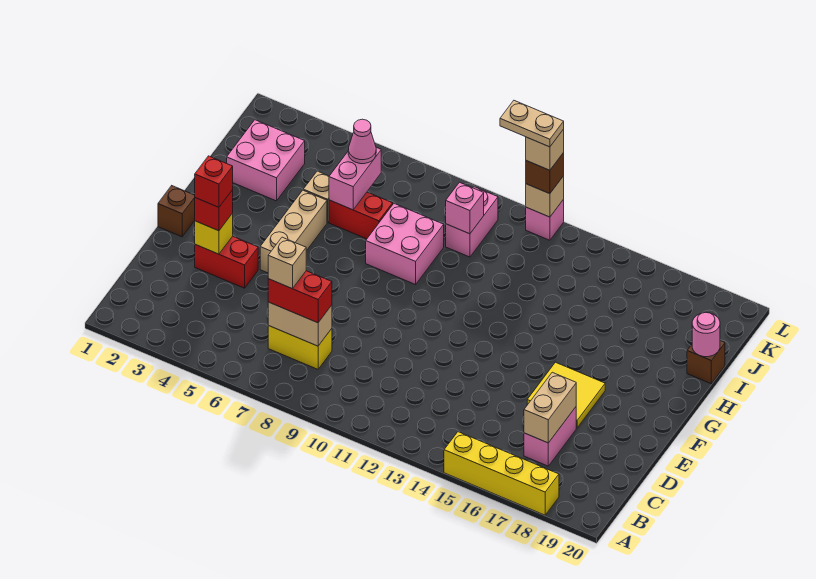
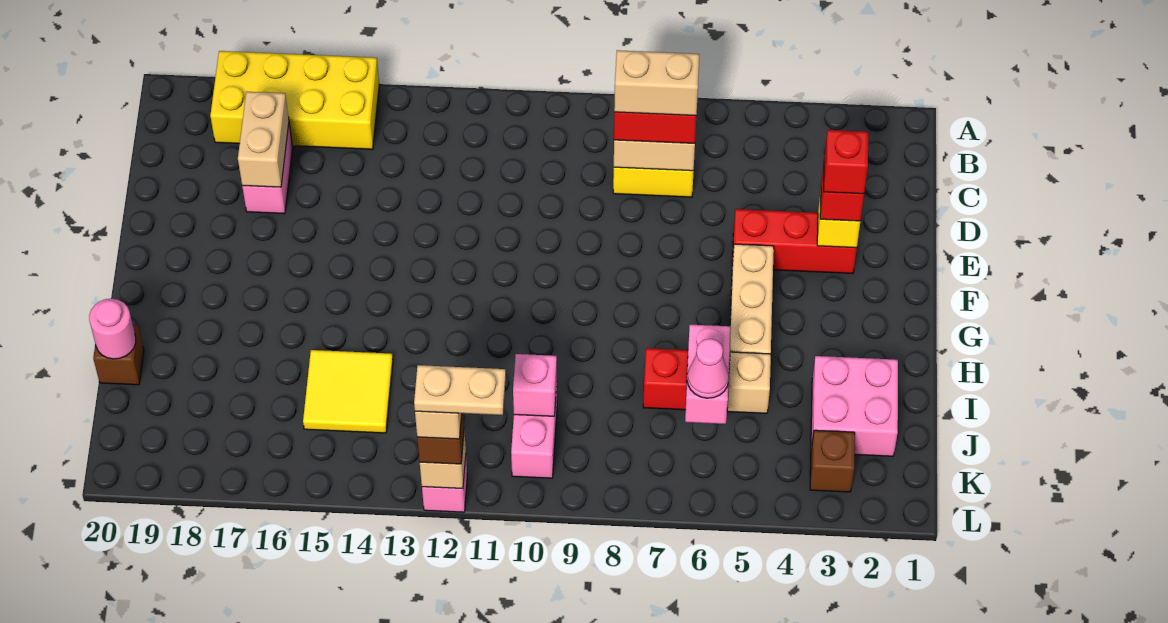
yellow 1x4 brick [444,432,559,515] -> yellow 2x4 brick [210,51,379,149]
tan 1x1 brick [268,237,306,289] -> tan 1x2 brick [614,50,699,116]
red 1x2 brick [195,236,258,288] -> red 1x3 brick [732,209,857,273]
yellow 2x2 tile [527,362,605,428] -> yellow 2x2 tile moved to [303,350,393,433]
brown 1x1 brick [158,186,195,237] -> brown 1x1 brick moved to [810,430,855,492]
pink 2x2 brick [366,204,444,285] -> none

